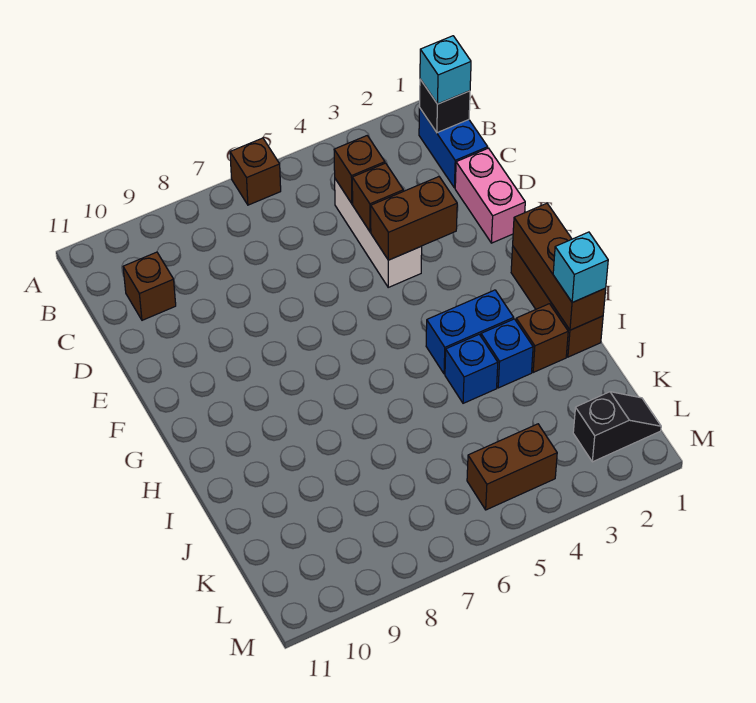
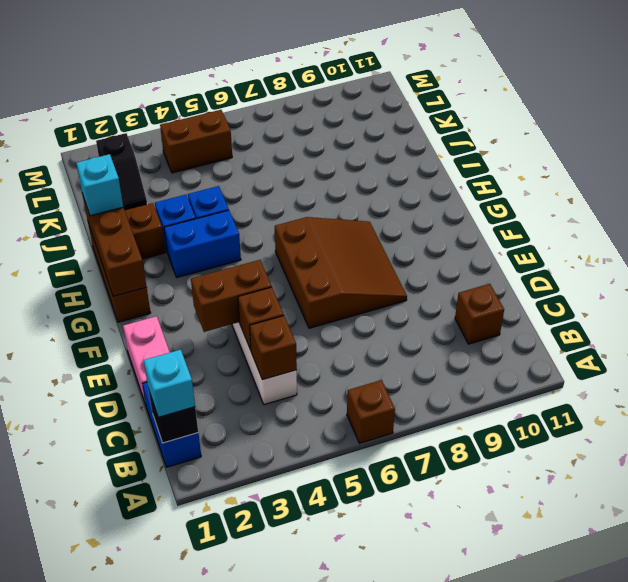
none -> brown 3x3 slope [275,217,407,328]
black 1x2 slope [573,392,661,462] -> black 1x2 slope turned to [96,133,147,210]

